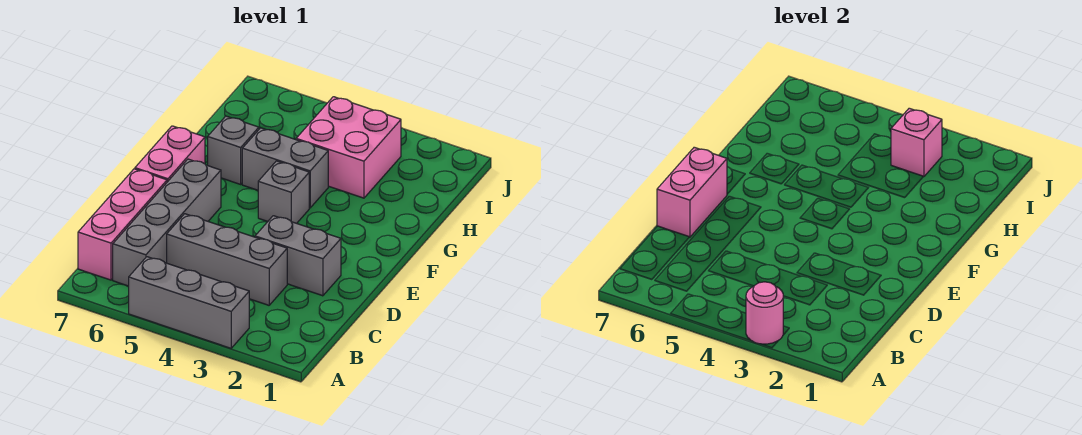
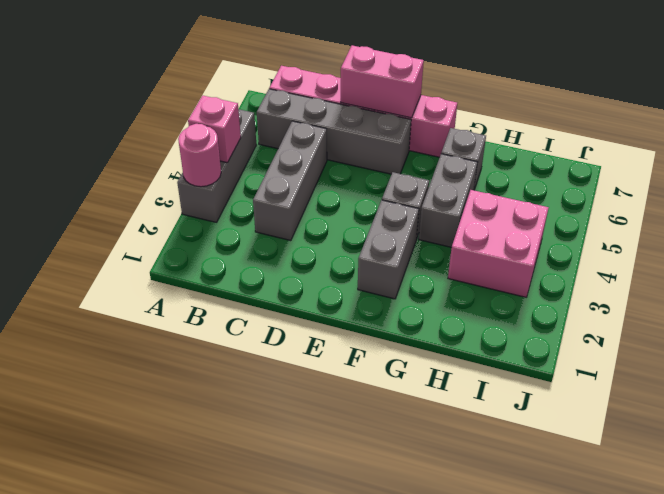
grey 1x2 brick [255,216,341,296] -> grey 1x2 brick moved to [358,200,419,299]
pink 1x1 brick [891,108,942,177] -> pink 1x1 brick moved to [188,96,241,162]

